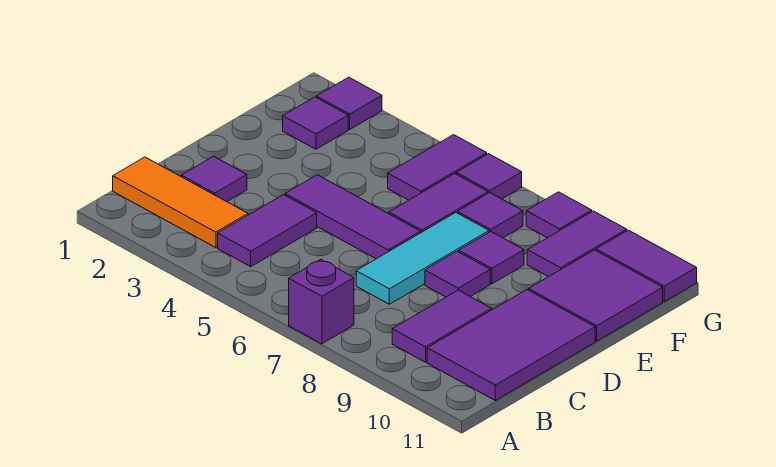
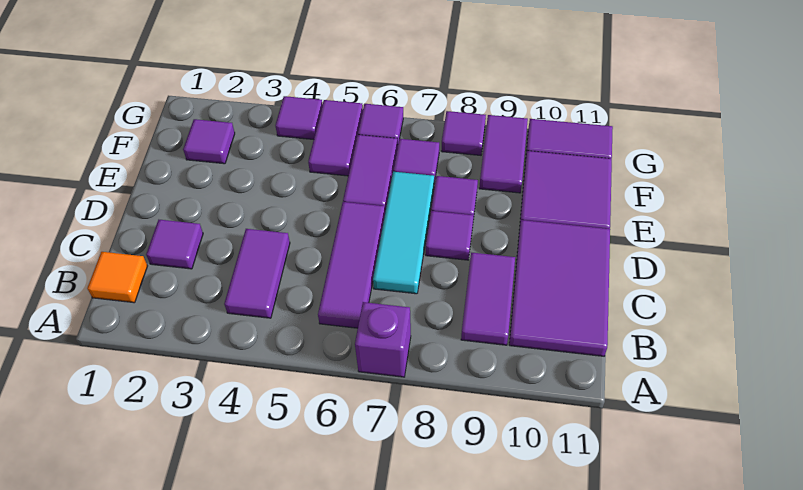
orange 1x3 tile [113,157,248,248] -> orange 1x1 tile [87,252,147,303]
purple 1x3 tile [285,175,420,259] -> purple 1x3 tile turned to [318,202,385,328]
purple 1x1 tile [317,77,382,129] -> purple 1x1 tile moved to [275,96,323,140]

